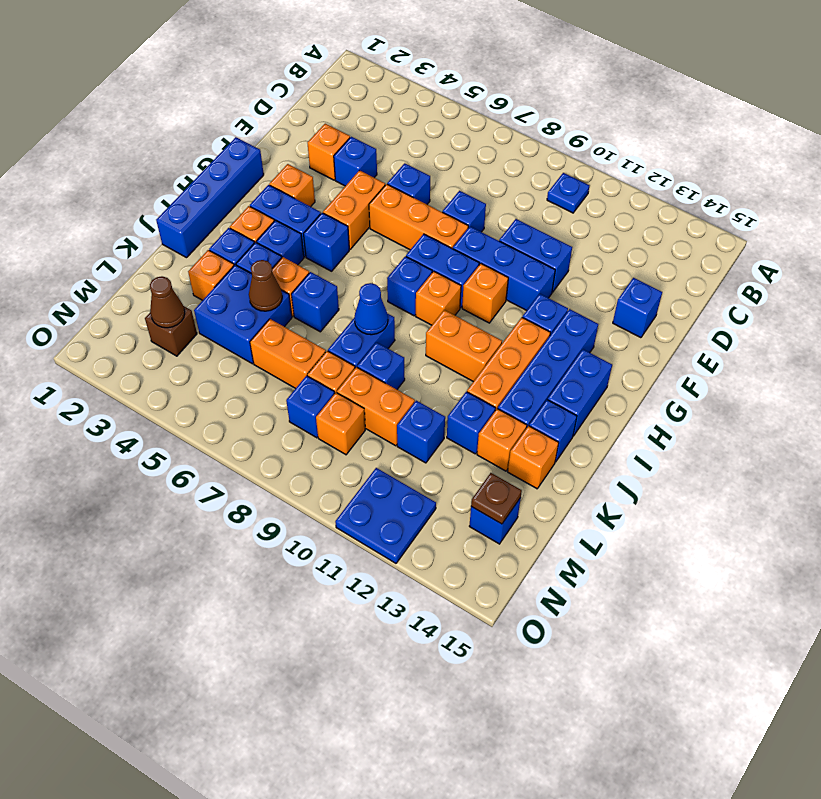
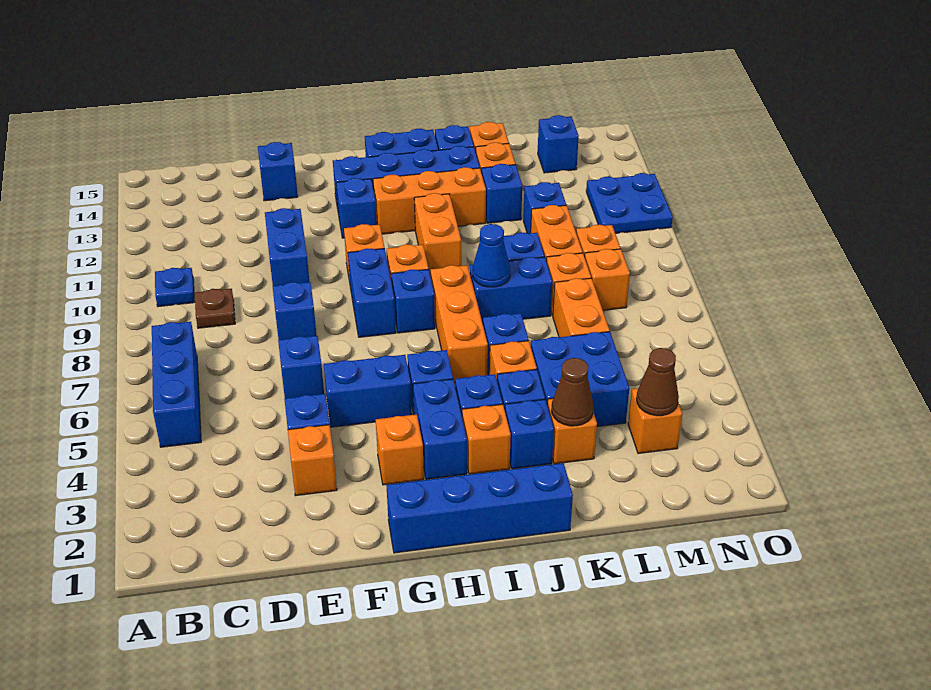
orange 1x2 brick [323,170,385,249] -> blue 1x2 brick [324,355,412,427]
orange 1x3 brick [369,184,468,250] -> orange 1x3 brick moved to [431,265,488,383]
blue 1x3 brick [453,227,555,311] -> blue 1x3 brick moved to [152,322,201,447]
brown 1x1 cone [249,260,282,311] -> brown 1x1 cone moved to [552,358,593,426]
brown 1x1 brick [145,306,197,356] -> orange 1x1 brick [628,388,682,454]
blue 1x1 brick [286,376,335,438] -> orange 1x1 brick [585,249,630,310]
brown 1x1 plate [471,473,522,524] -> brown 1x1 plate moved to [195,289,235,328]

